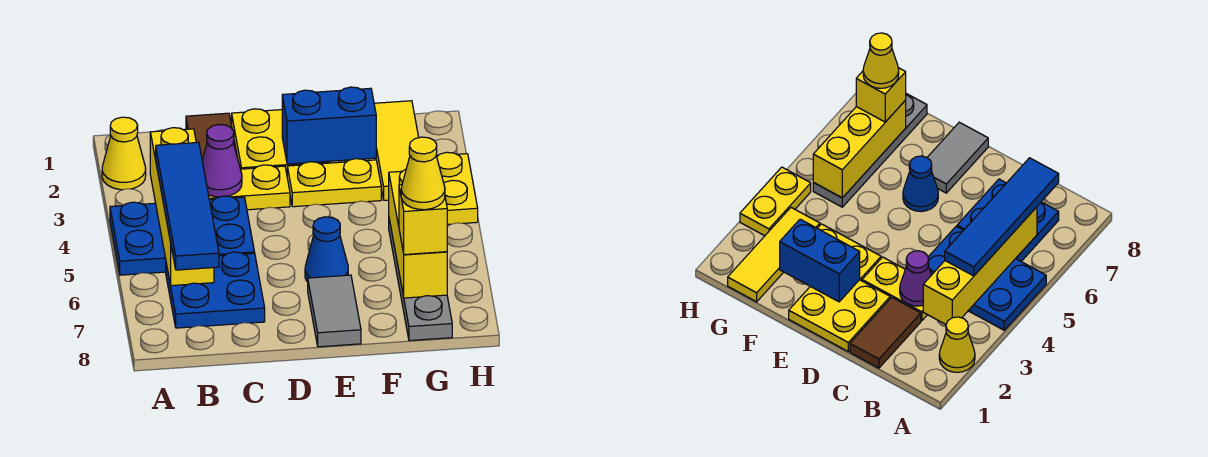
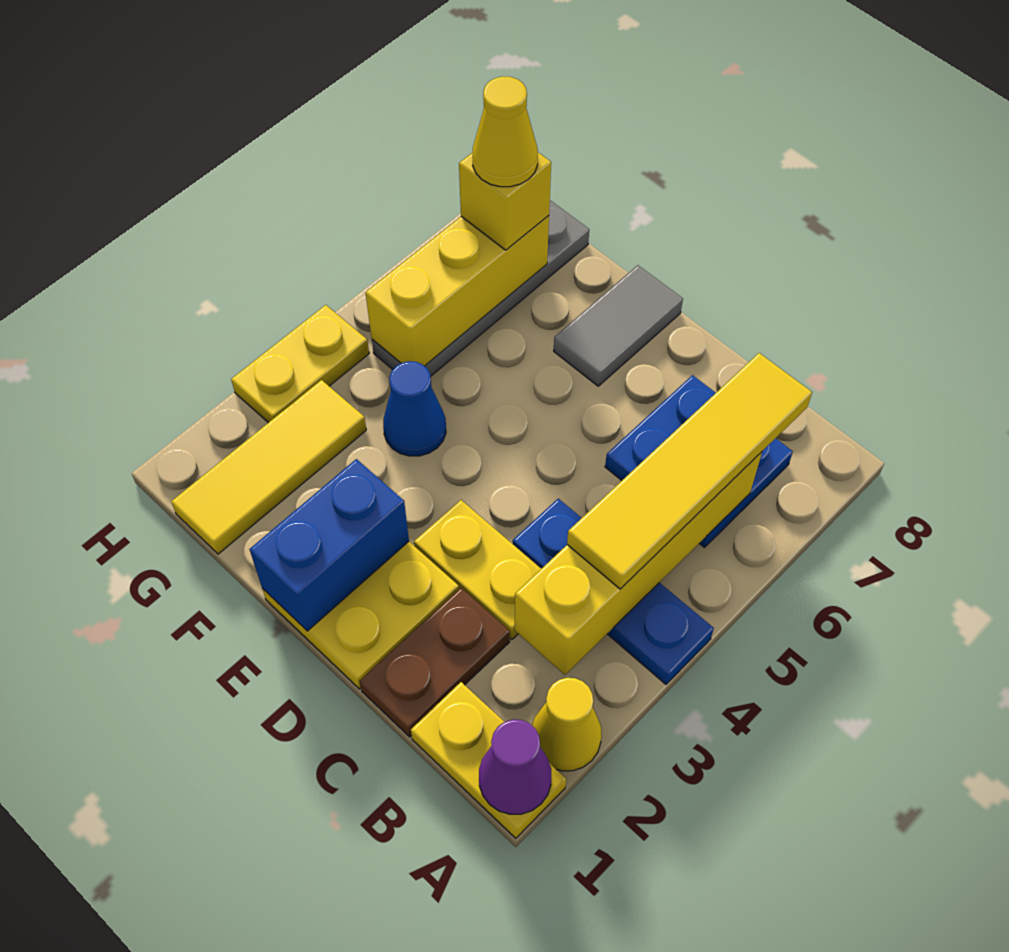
blue 2x3 plate [110,196,255,275] -> blue 1x3 plate [513,499,714,684]
blue 1x4 tile [156,142,219,270] -> yellow 1x4 tile [567,353,812,589]
brown 1x2 tile [186,113,237,160] -> brown 1x2 plate [360,588,510,737]
purple 1x1 cone [202,125,242,197] -> purple 1x1 cone moved to [479,719,551,814]
blue 1x2 brick [282,87,376,164] -> blue 1x2 brick turned to [250,459,409,631]
yellow 1x2 plate [287,159,381,207] -> yellow 1x2 plate moved to [411,682,566,838]
blue 1x1 cone [305,217,348,282] -> blue 1x1 cone moved to [383,361,446,456]

